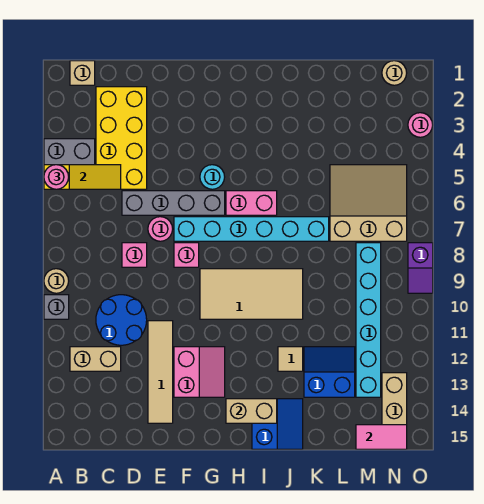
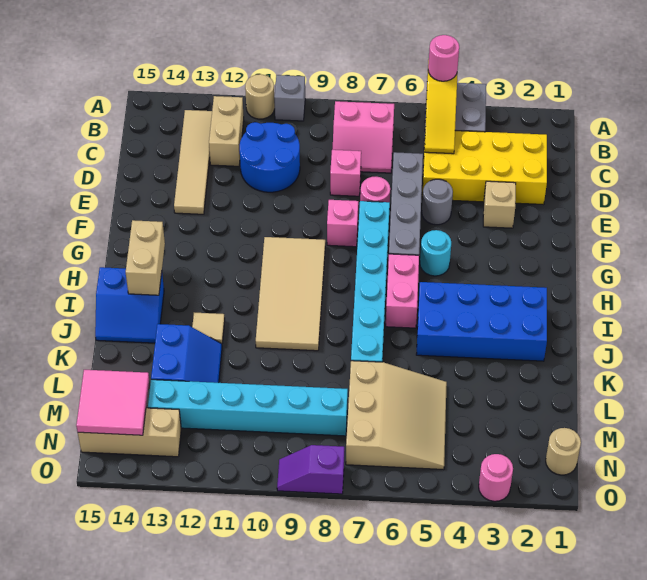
tan 1x1 round brick [44,269,69,293] -> tan 1x1 round brick moved to [245,74,275,119]
tan 1x1 brick [70,61,95,85] -> tan 1x1 brick moved to [483,181,516,228]
none -> grey 1x1 round brick [422,179,453,225]
tan 1x4 tile [148,321,173,423] -> tan 1x4 tile turned to [174,110,212,214]
pink 2x2 slope [174,347,225,397] -> pink 2x2 slope moved to [333,101,394,173]
none -> blue 2x4 brick [416,282,547,361]
pink 1x2 tile [356,425,407,449] -> pink 2x2 tile [76,370,149,435]

